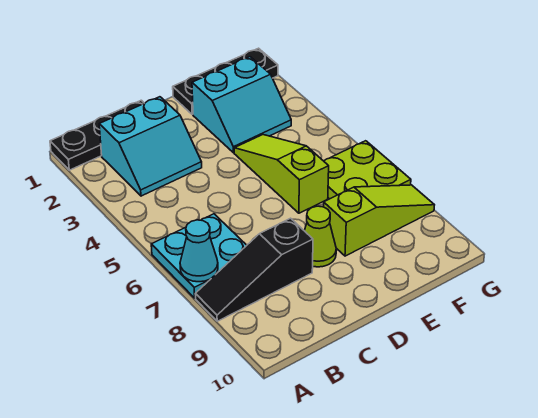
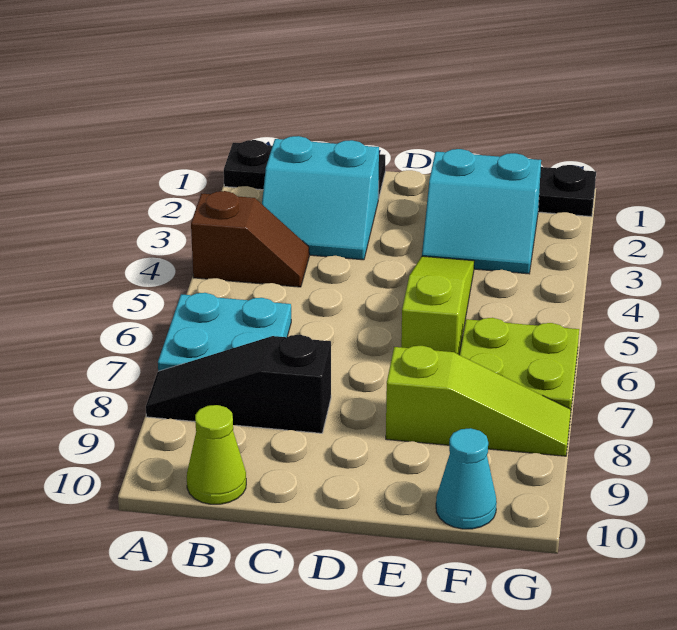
none -> brown 1x2 slope [191,191,309,287]
cyan 1x1 cone [180,220,218,282] -> cyan 1x1 cone moved to [436,428,497,529]
lime 1x1 cone [304,206,336,267] -> lime 1x1 cone moved to [187,405,246,504]

